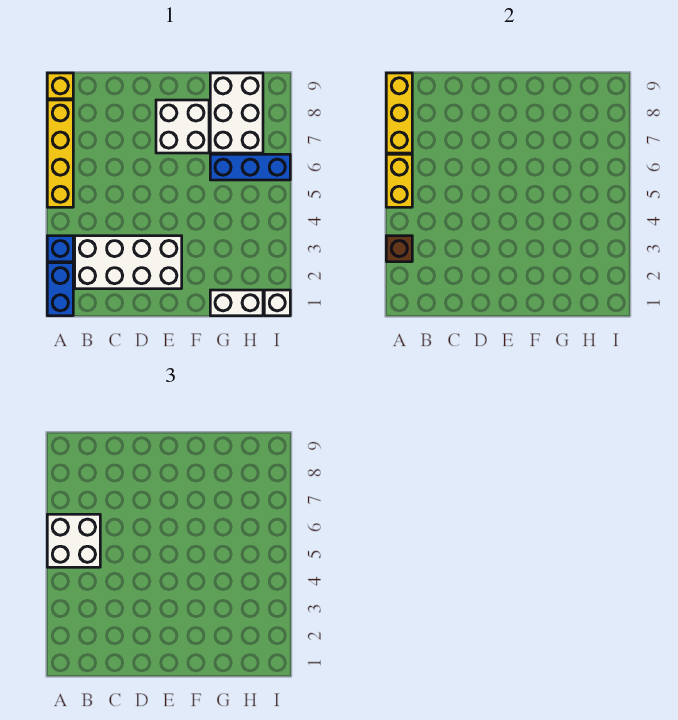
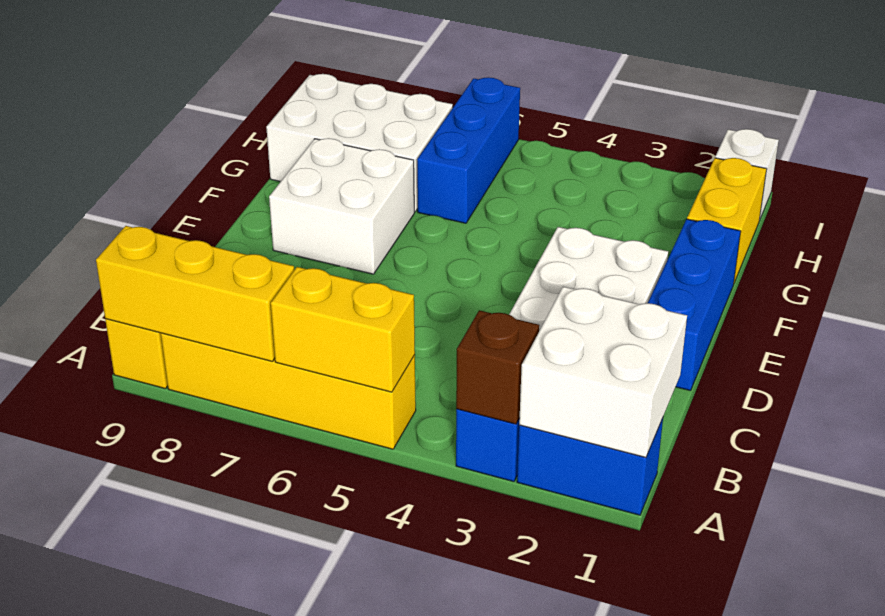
white 2x2 brick [47,514,100,567] -> white 2x2 brick moved to [519,287,687,457]
none -> blue 1x3 brick [648,219,741,391]
white 1x2 brick [210,290,263,316] -> yellow 1x2 brick [687,158,766,282]

